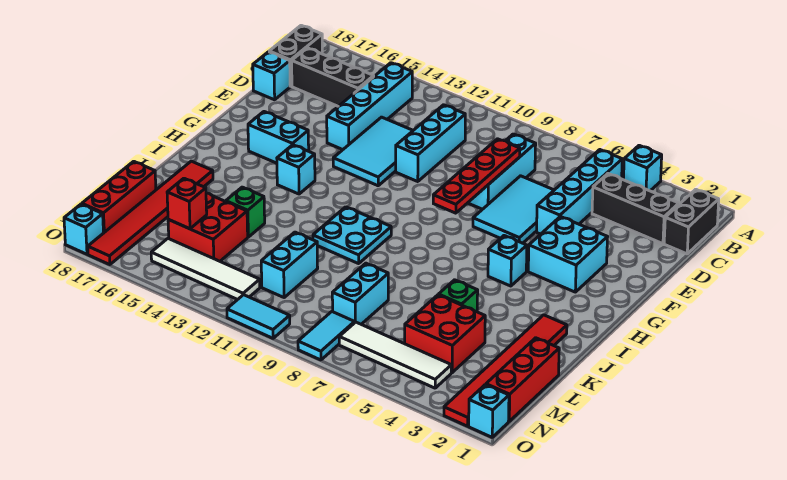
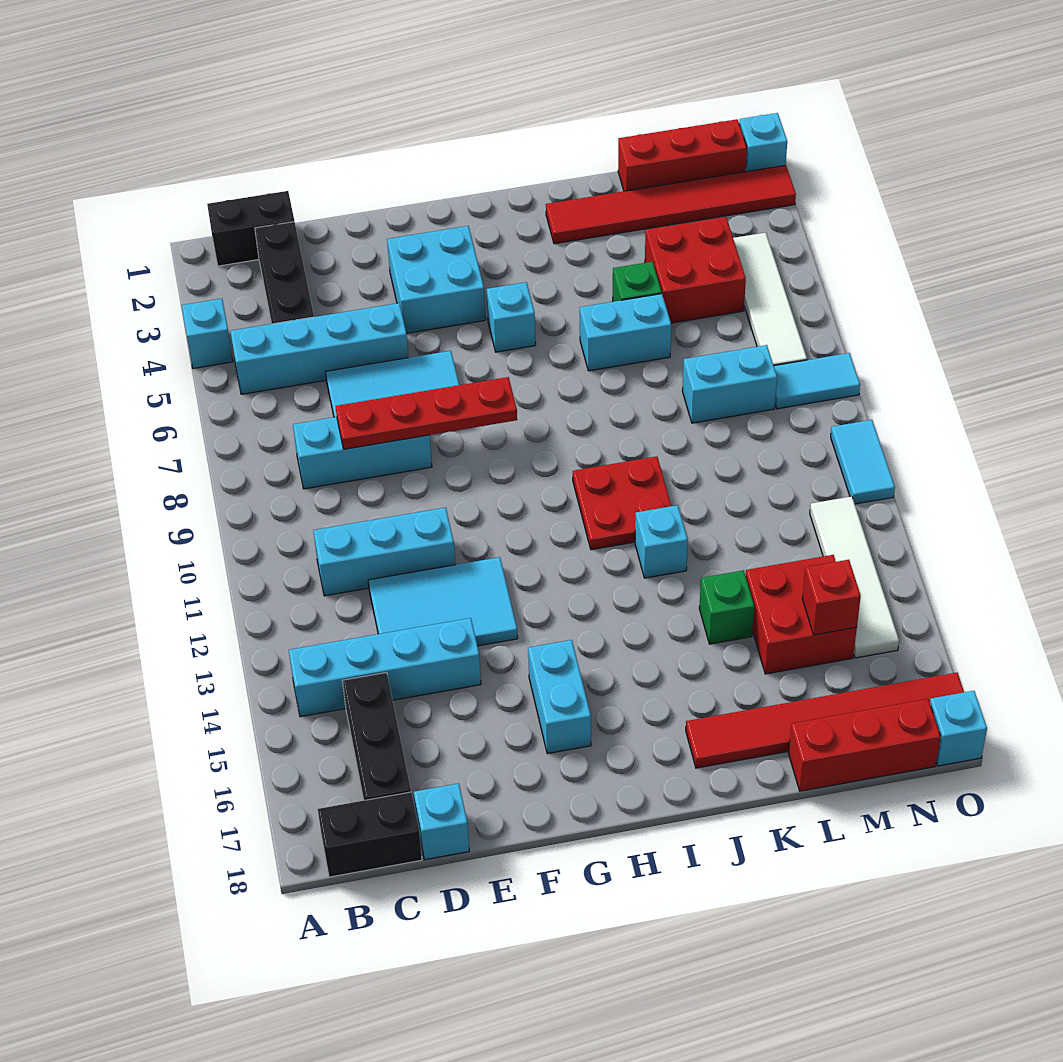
cyan 1x1 brick [277,145,315,194] -> cyan 1x1 brick moved to [635,505,688,578]
cyan 2x2 plate [313,207,391,264] -> red 2x2 plate [573,456,671,550]
cyan 1x2 brick [261,232,318,297] -> cyan 1x2 brick moved to [580,294,671,371]

